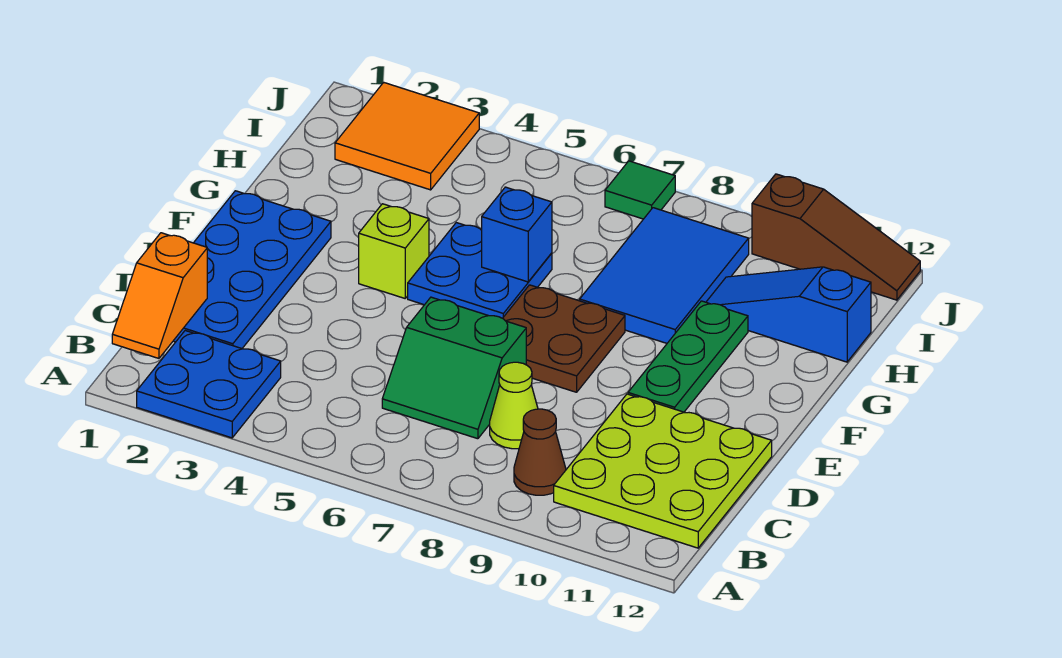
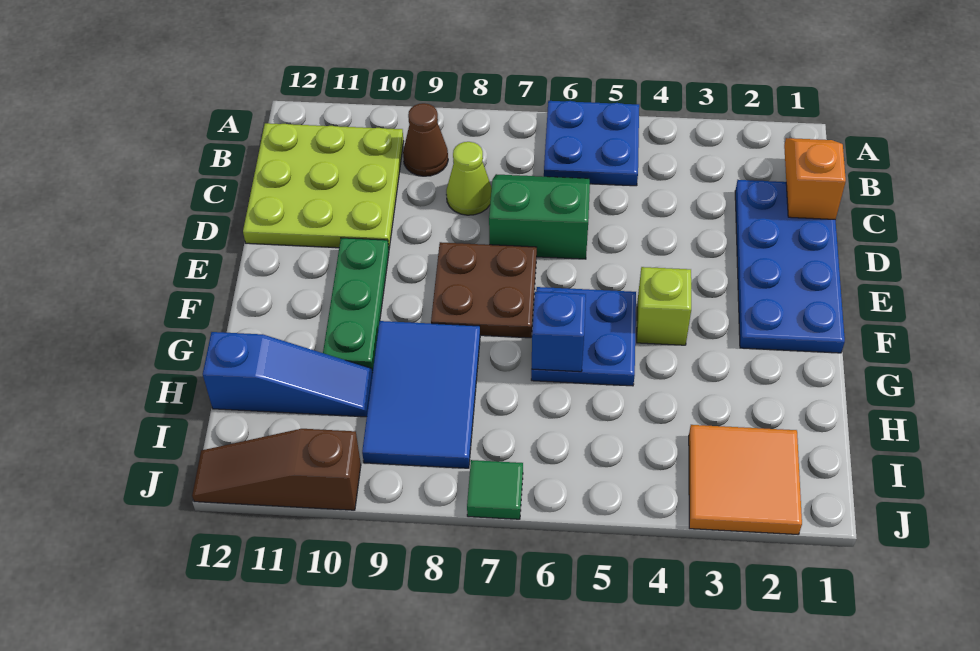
blue 2x2 plate [137,331,281,438] -> blue 2x2 plate moved to [544,101,639,186]

